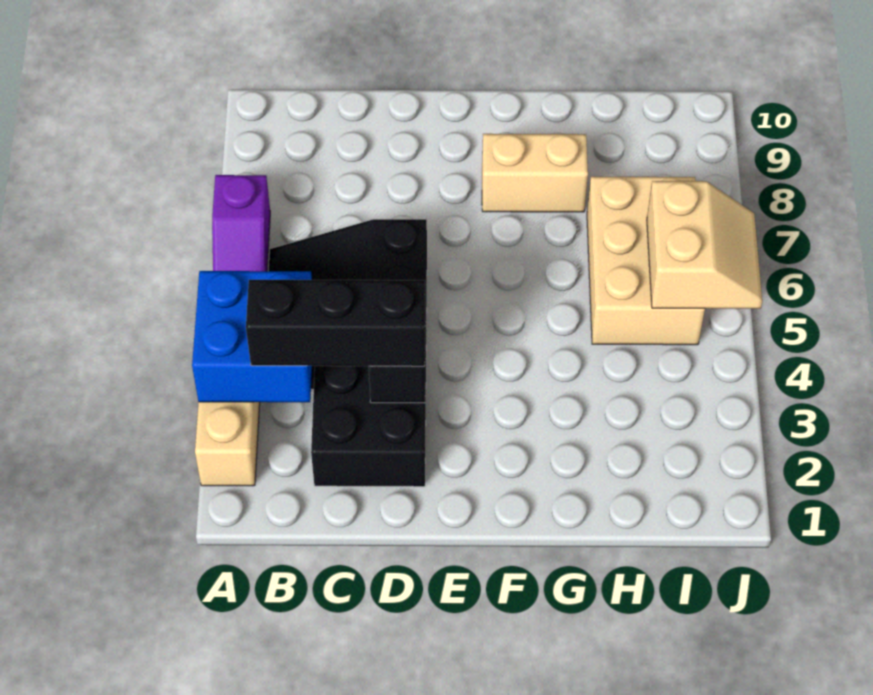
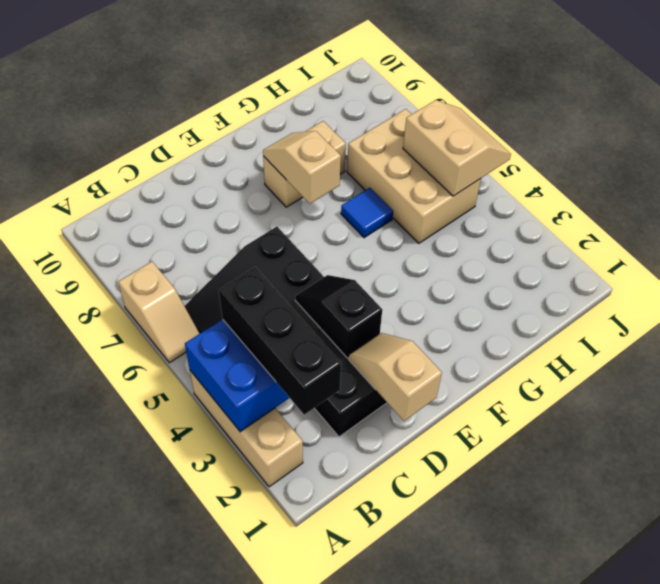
purple 1x2 slope [212,175,270,271] -> tan 1x2 slope [118,262,200,363]
black 1x3 brick [246,280,425,366] -> black 1x3 brick turned to [219,267,341,415]
none -> tan 1x2 slope [349,333,442,421]
none -> tan 1x2 slope [263,131,341,204]
none -> blue 1x1 tile [341,188,393,238]

